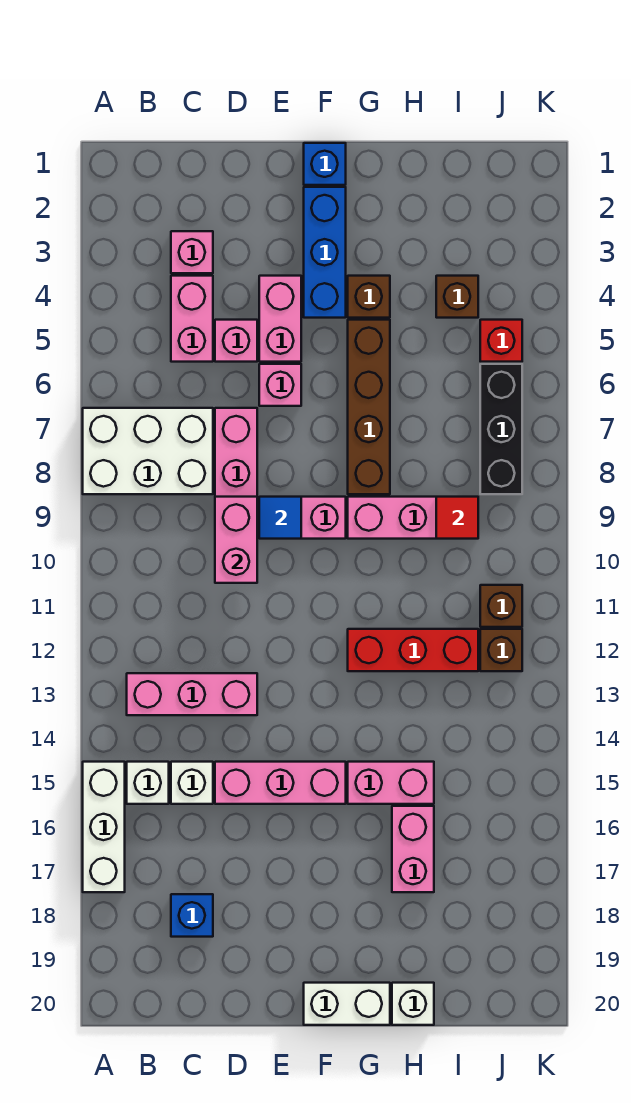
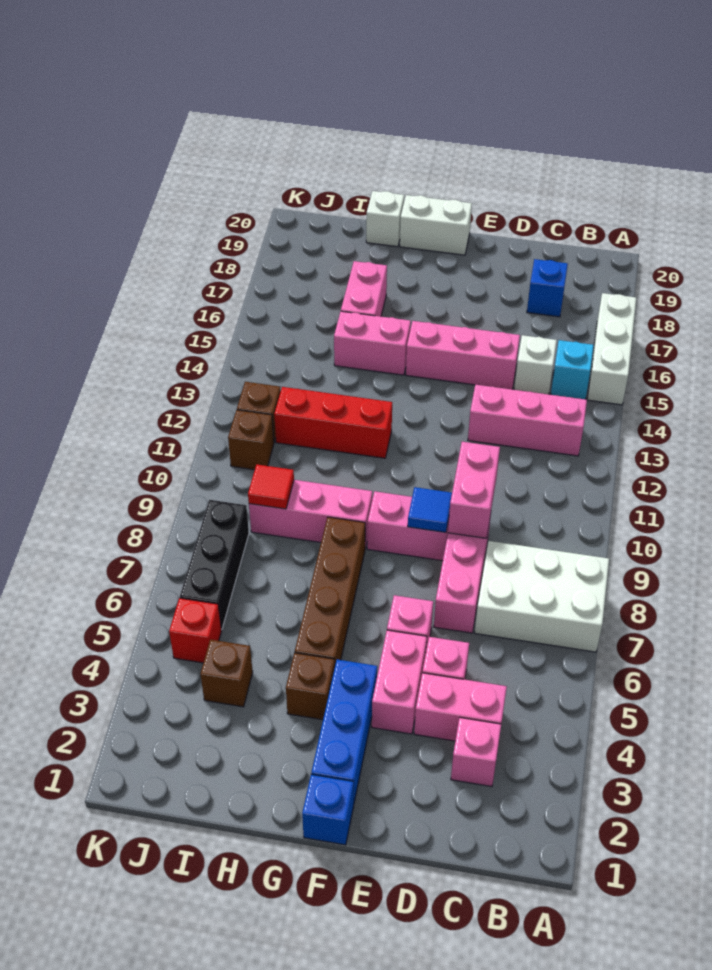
white 1x1 brick [127,762,169,804] -> cyan 1x1 brick [551,340,594,399]
pink 1x2 brick [171,276,213,362] -> pink 1x2 brick turned to [414,673,507,741]

